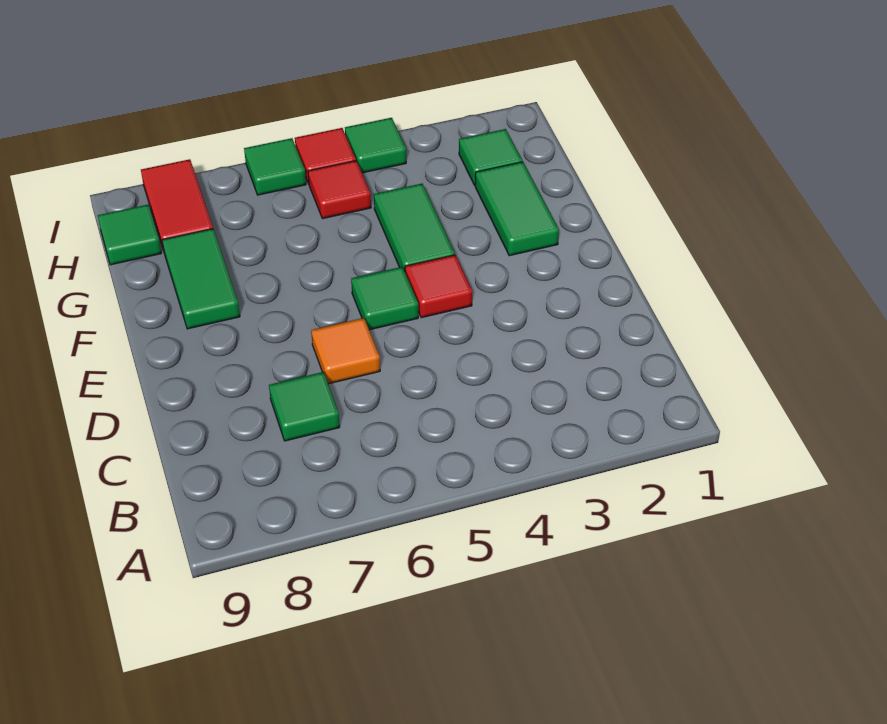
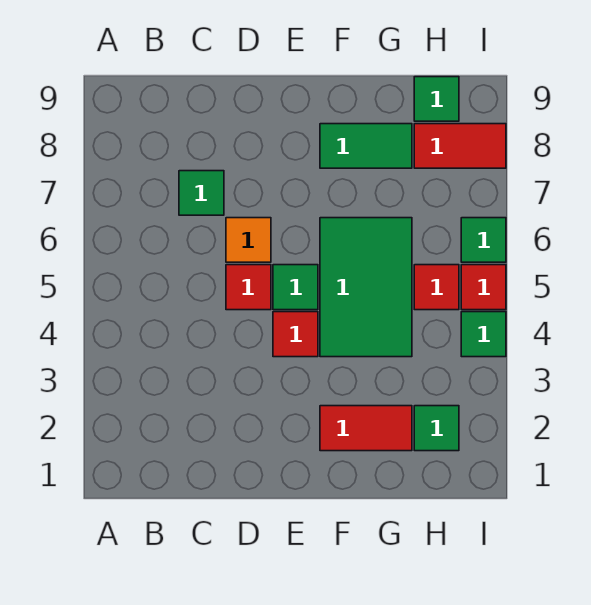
none -> red 1x1 tile [226,265,271,310]
green 1x2 tile [475,162,559,256] -> red 1x2 tile [320,406,412,451]
green 1x2 tile [374,184,455,271] -> green 2x3 tile [320,218,412,357]

